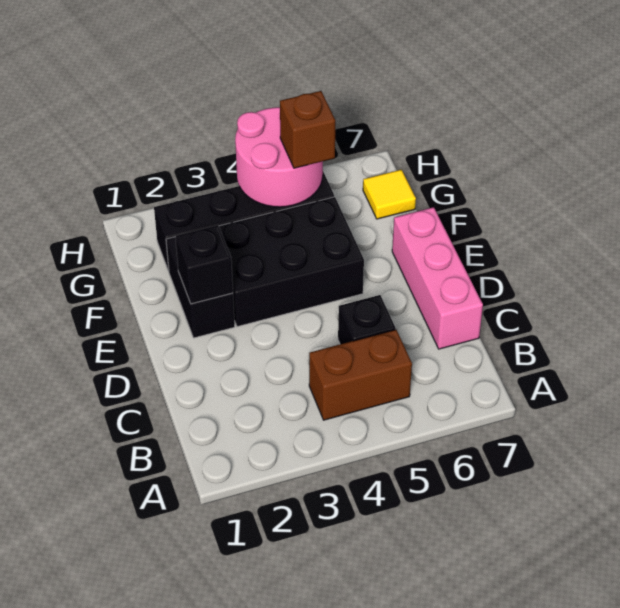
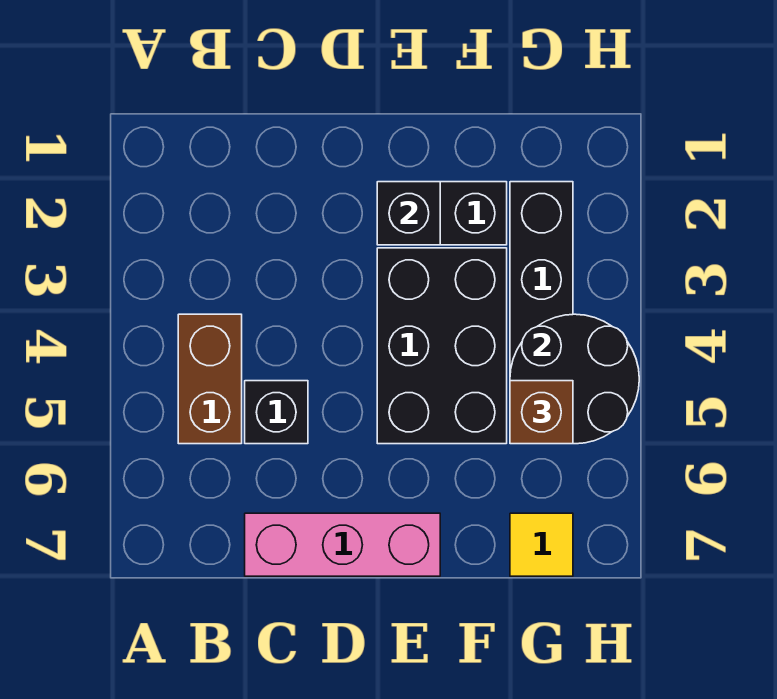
pink 2x2 round brick [235,107,323,207] -> black 2x2 round brick [510,314,639,444]

